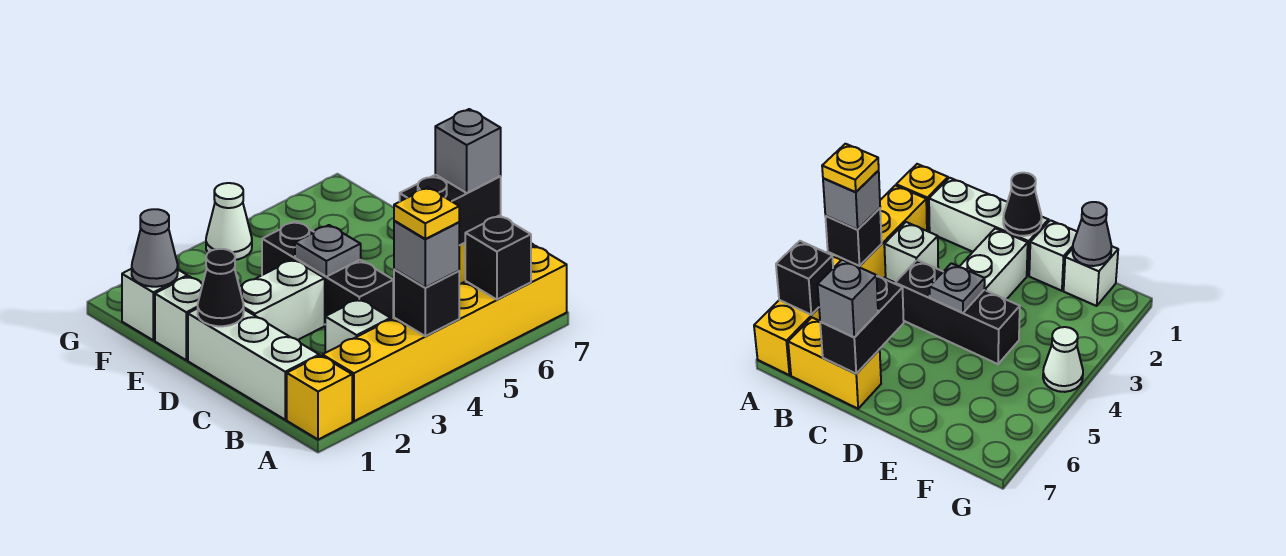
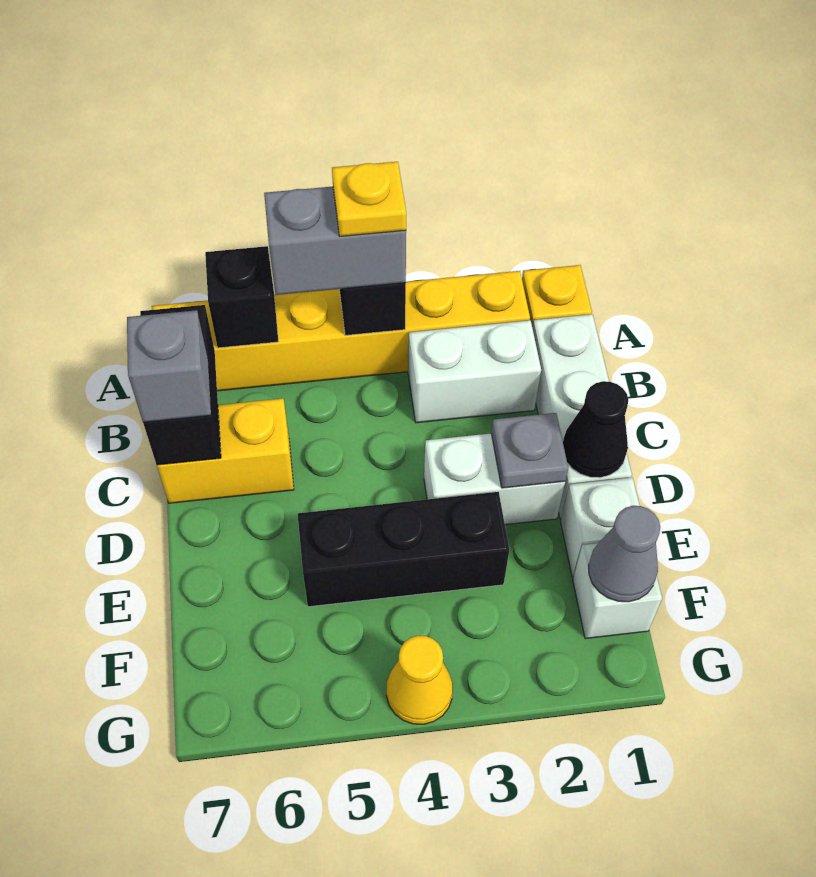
grey 1x1 brick [394,221,459,288] -> grey 1x2 brick [264,187,406,295]
white 1x1 brick [325,299,391,353] -> white 1x2 brick [408,320,541,423]
yellow 1x2 brick [788,318,881,409] -> yellow 1x2 brick turned to [157,398,294,503]
black 1x3 brick [262,221,393,319] -> black 1x3 brick turned to [298,492,509,607]
black 1x2 brick [400,175,501,245] -> black 1x2 brick turned to [140,305,221,465]
grey 1x1 plate [295,225,361,277] -> grey 1x1 plate moved to [491,413,568,488]
white 1x1 cone [206,183,252,260] -> yellow 1x1 cone [386,636,453,724]

